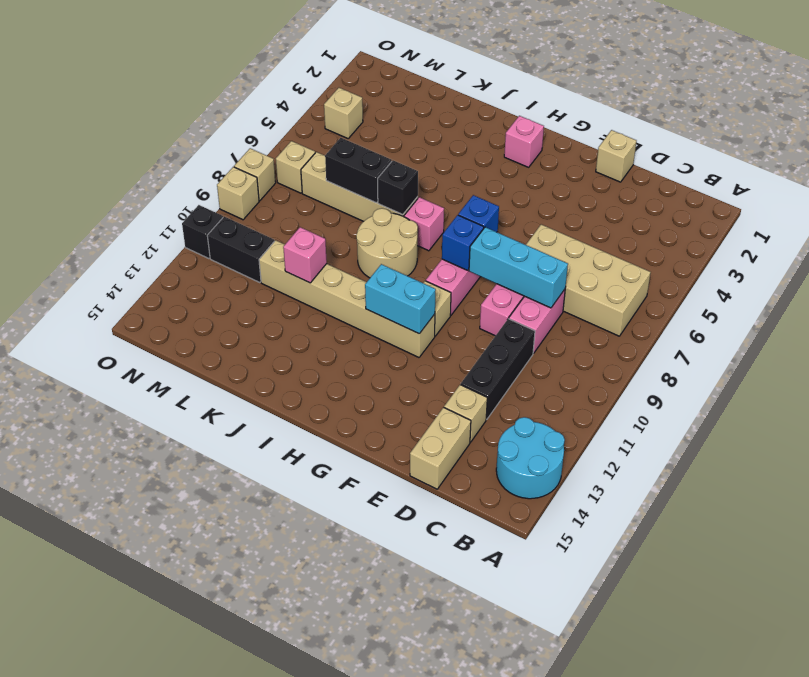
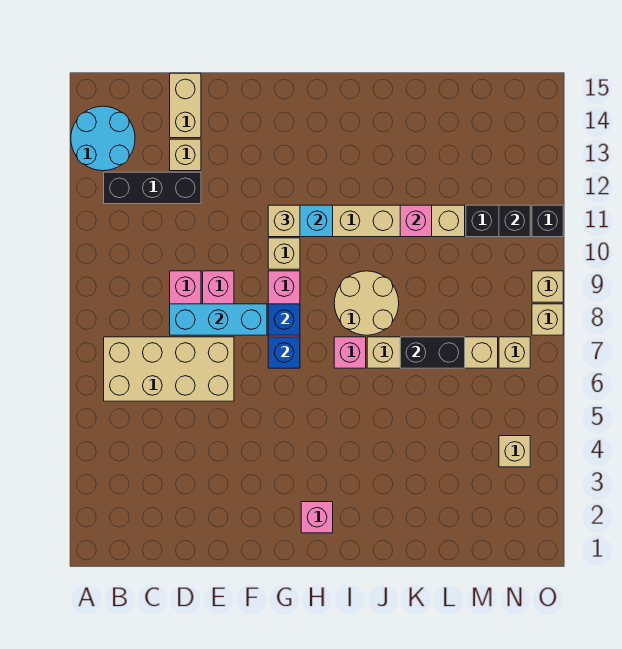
black 1x3 brick [461,319,535,419] -> black 1x3 brick turned to [104,172,201,204]
tan 1x1 brick [596,130,636,182] -> tan 1x1 brick moved to [268,205,300,237]
black 1x1 brick [378,160,418,215] -> black 1x1 brick moved to [499,205,530,237]

